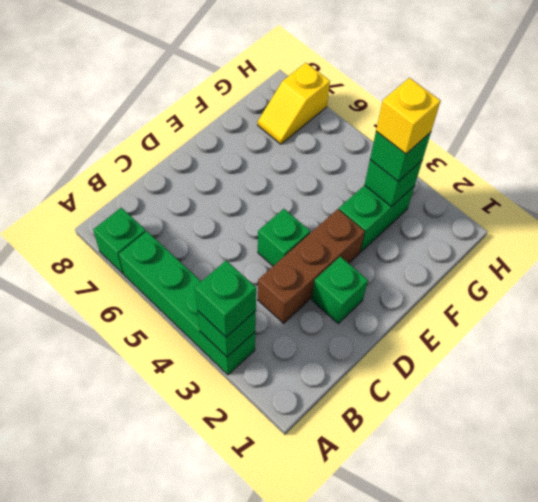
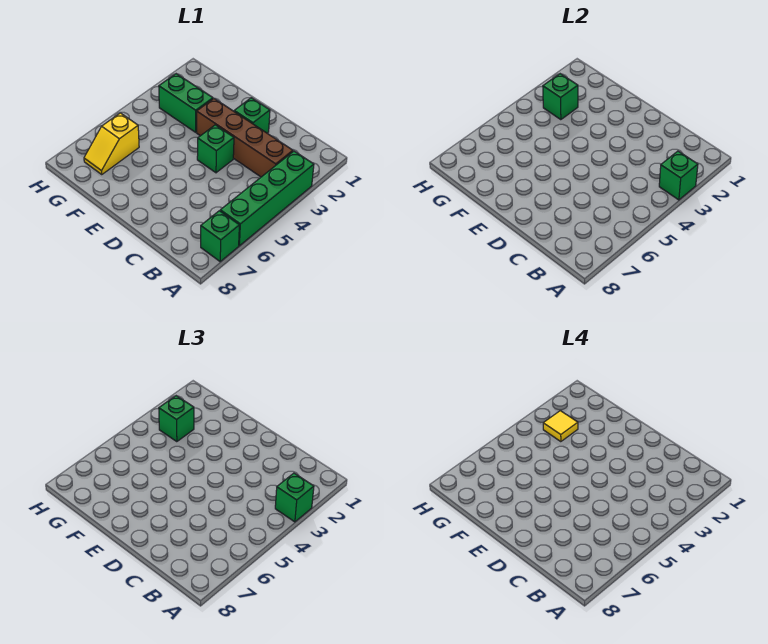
brown 1x3 brick [258,209,365,323] -> brown 1x4 brick [197,99,293,177]
yellow 1x1 brick [376,78,441,154] -> yellow 1x1 tile [543,411,578,442]
yellow 1x2 slope [258,63,330,144] -> yellow 1x2 slope turned to [84,113,139,174]

